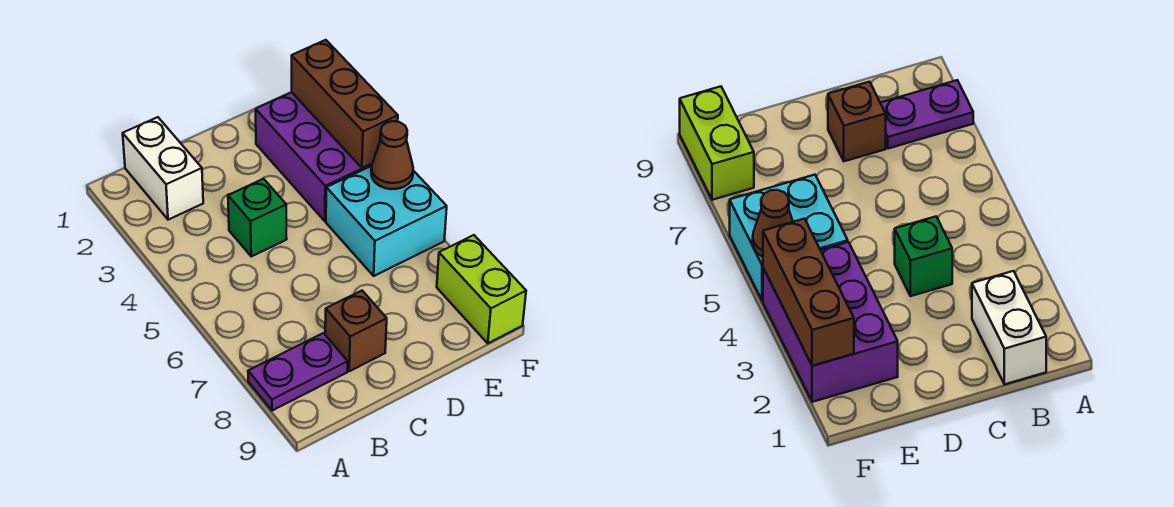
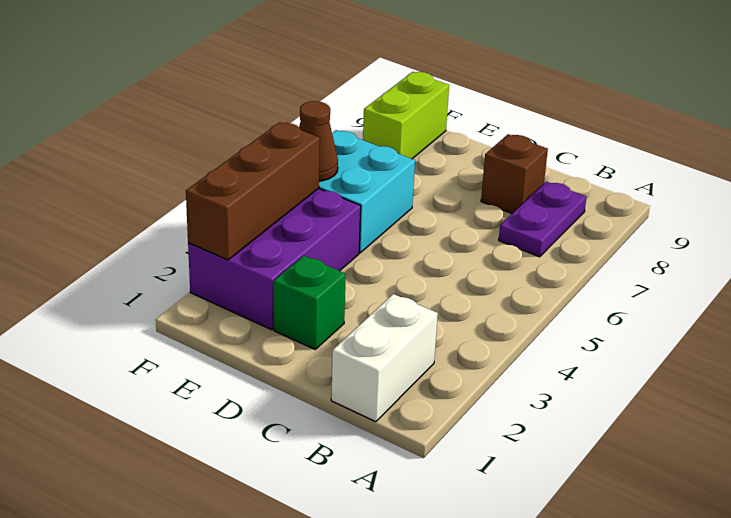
purple 1x2 plate [248,333,348,411] -> purple 1x2 plate turned to [499,182,586,257]
green 1x1 brick [228,179,287,256] -> green 1x1 brick moved to [274,256,346,349]

